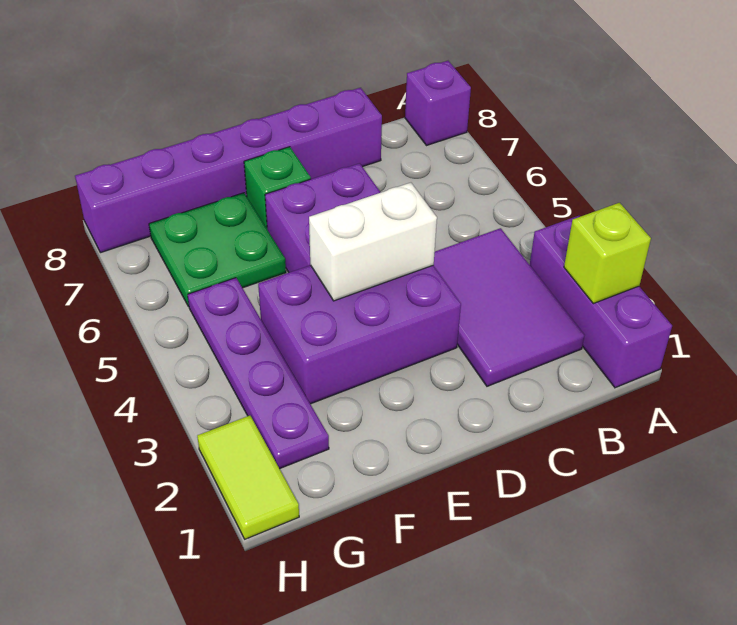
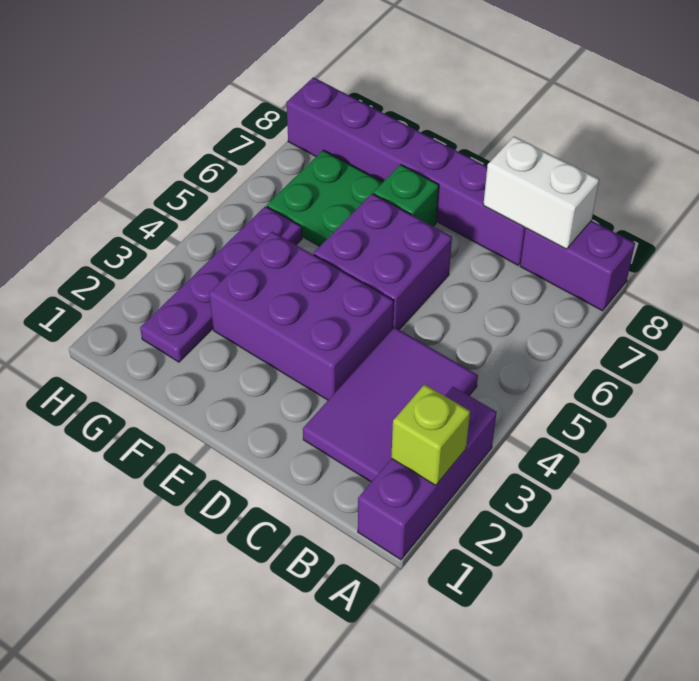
purple 1x1 brick [405,61,471,145] -> purple 1x2 brick [520,220,635,311]
white 1x2 brick [309,183,437,301] -> white 1x2 brick moved to [483,136,599,249]
lime 1x2 tile [197,416,299,539] -> none

